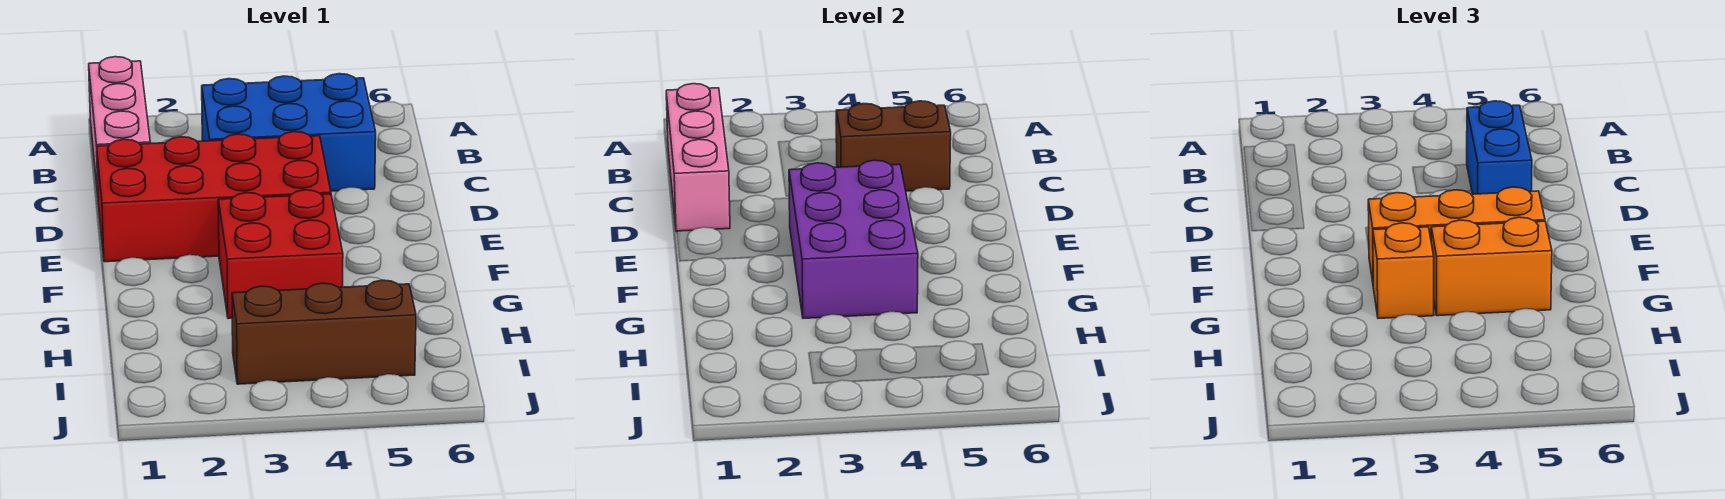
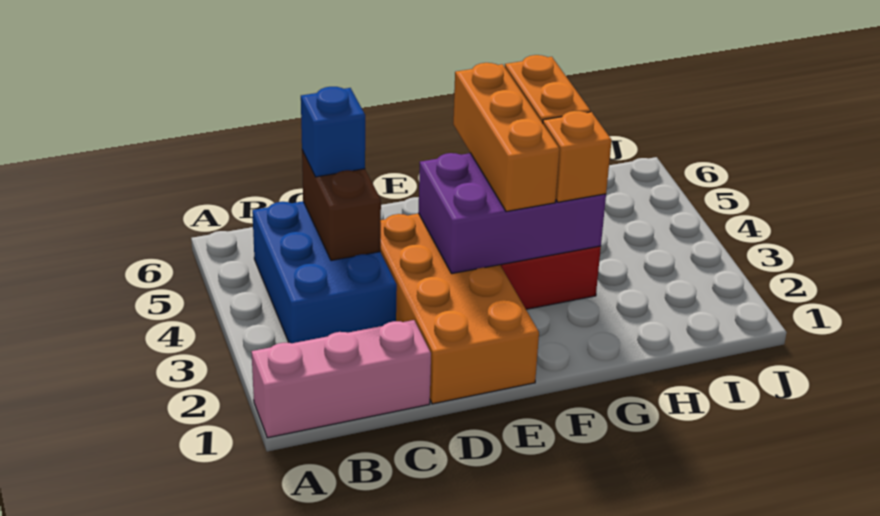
pink 1x3 brick [666,84,730,232] -> none
blue 1x2 brick [1467,101,1532,194] -> blue 1x1 brick [301,87,365,177]
red 2x4 brick [97,132,331,262] -> orange 2x4 brick [380,213,539,404]
brown 1x3 brick [232,280,416,384] -> none

